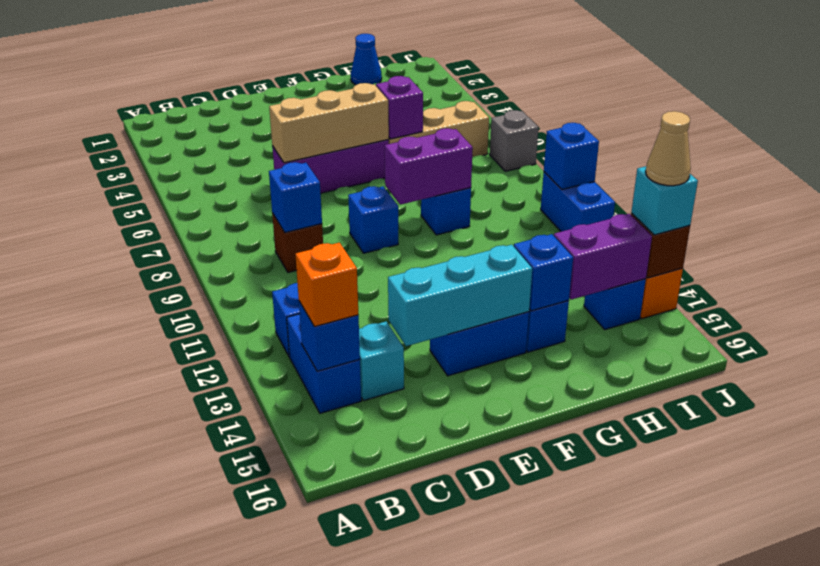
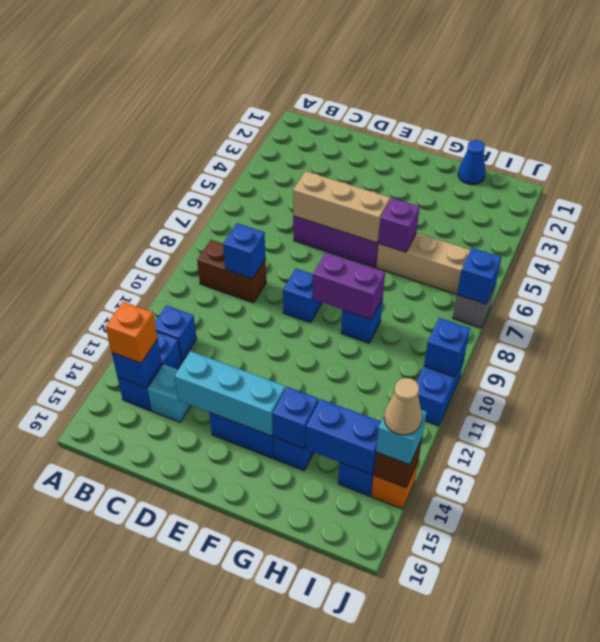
brown 1x1 brick [272,213,323,272] -> brown 1x2 brick [197,240,266,303]
purple 1x2 brick [554,214,652,300] -> blue 1x2 brick [306,399,381,474]
none -> blue 1x1 brick [457,248,501,304]

